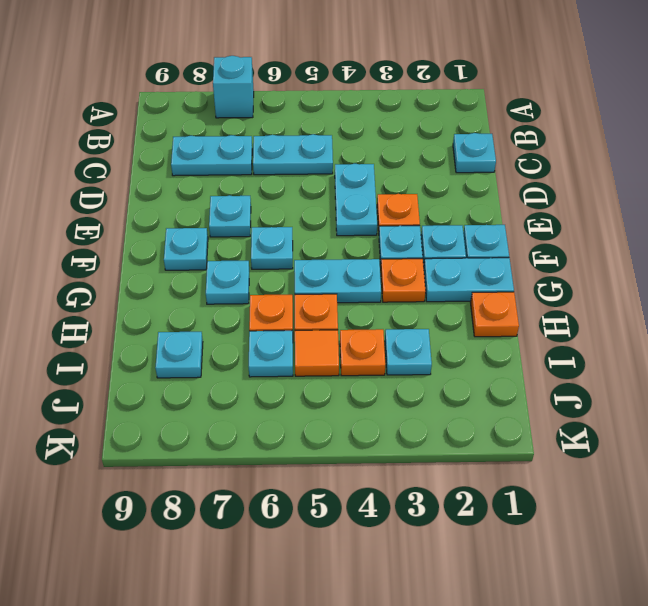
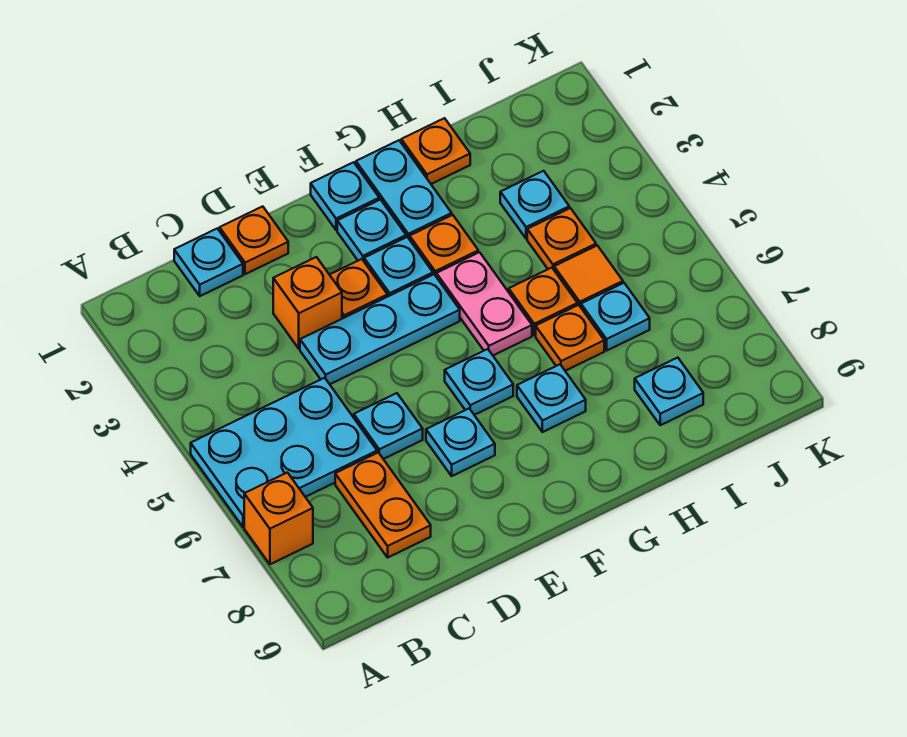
cyan 1x1 brick [213,56,254,118] -> orange 1x1 brick [244,473,313,564]
cyan 1x2 plate [253,134,333,175] -> cyan 2x3 plate [191,378,377,527]
cyan 1x2 plate [171,135,252,176] -> orange 1x2 plate [335,453,431,557]
none -> orange 1x1 plate [220,206,288,274]
none -> orange 1x1 brick [273,257,342,349]
cyan 1x2 plate [335,164,377,236] -> cyan 1x3 plate [300,274,460,384]
cyan 1x1 plate [164,228,208,270] -> cyan 1x1 plate moved to [354,393,423,459]
cyan 1x2 plate [294,259,381,303] -> pink 1x2 plate [436,252,532,355]

